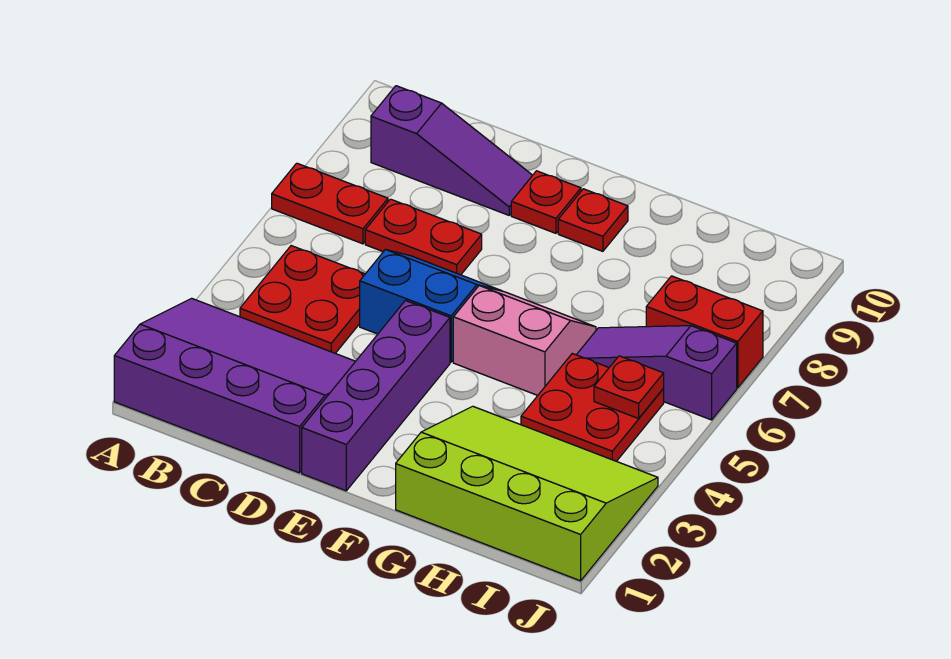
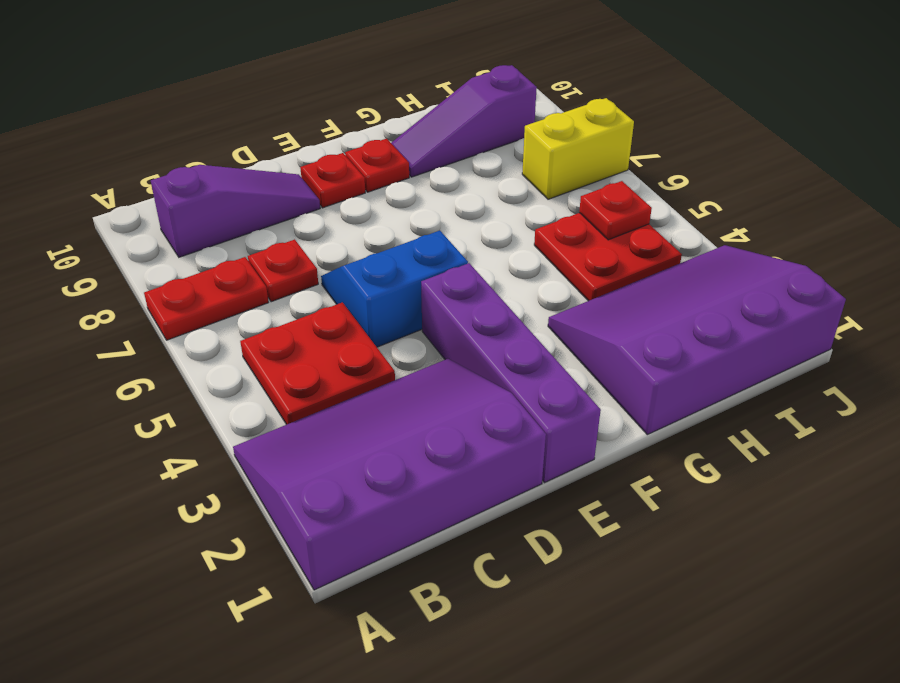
red 1x2 plate [365,199,482,275] -> red 1x1 plate [248,239,318,302]
pink 2x2 slope [453,285,596,395] -> none
lime 3x4 slope [396,406,658,581] -> purple 3x4 slope [548,245,846,435]
purple 1x3 slope [577,326,737,420] -> purple 1x3 slope moved to [391,65,537,177]
red 1x2 brick [646,276,763,388] -> yellow 1x2 brick [522,98,634,199]

